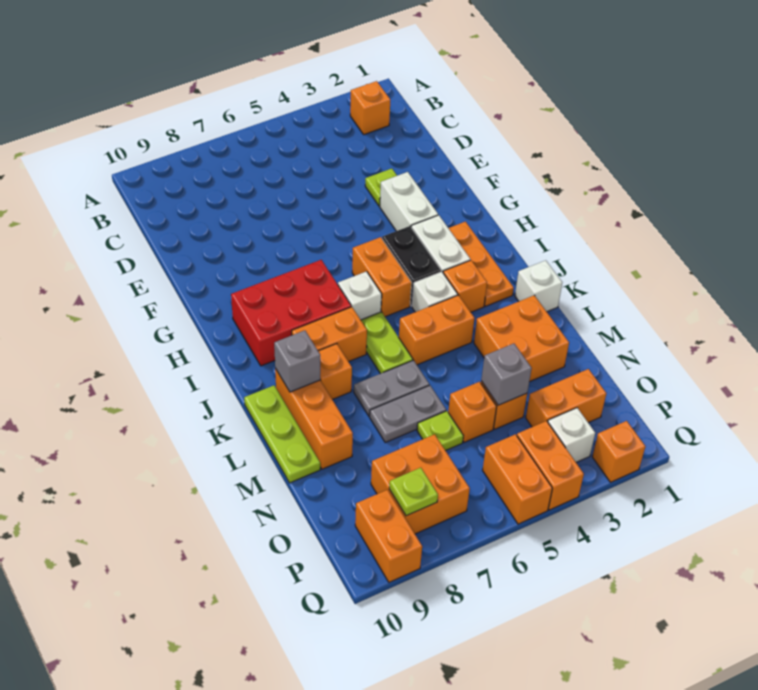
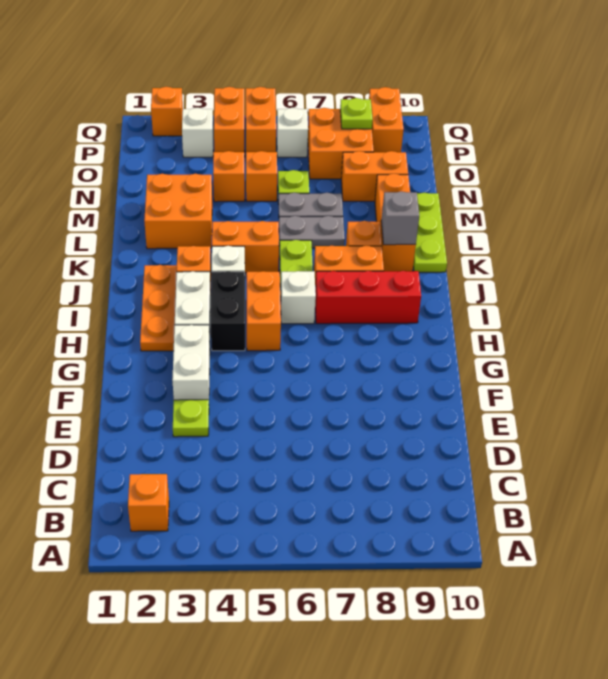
red 2x3 brick [231,260,351,366] -> red 1x3 brick [315,271,421,324]
white 1x1 brick [515,260,562,312] -> white 1x1 brick moved to [277,108,308,157]
grey 1x1 brick [481,344,532,405] -> none
orange 1x2 brick [526,369,606,427] -> orange 1x2 brick moved to [341,151,408,201]

